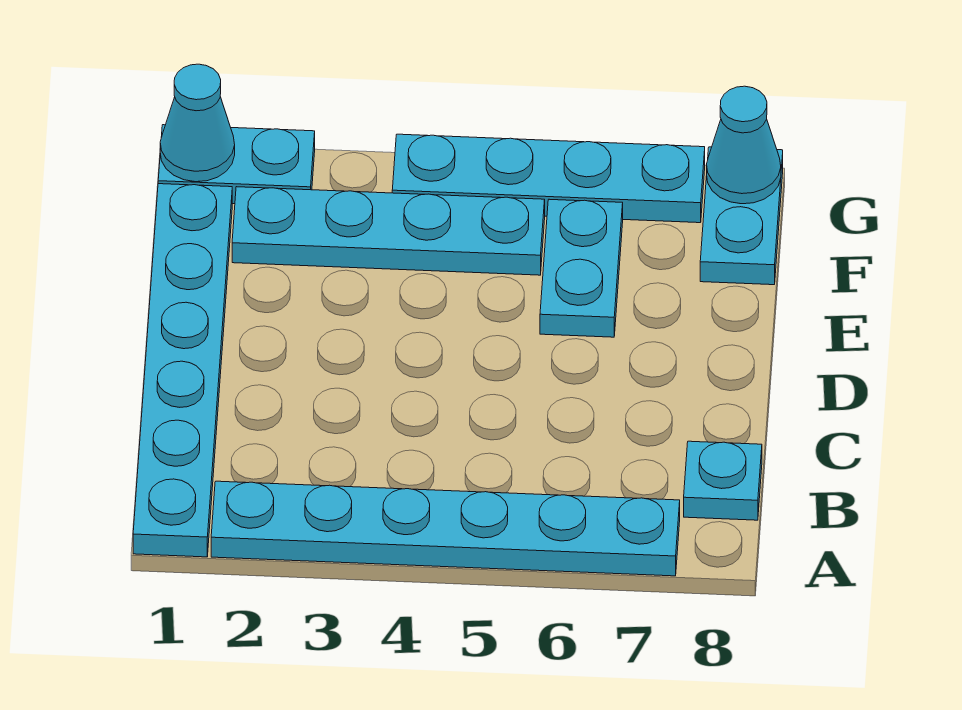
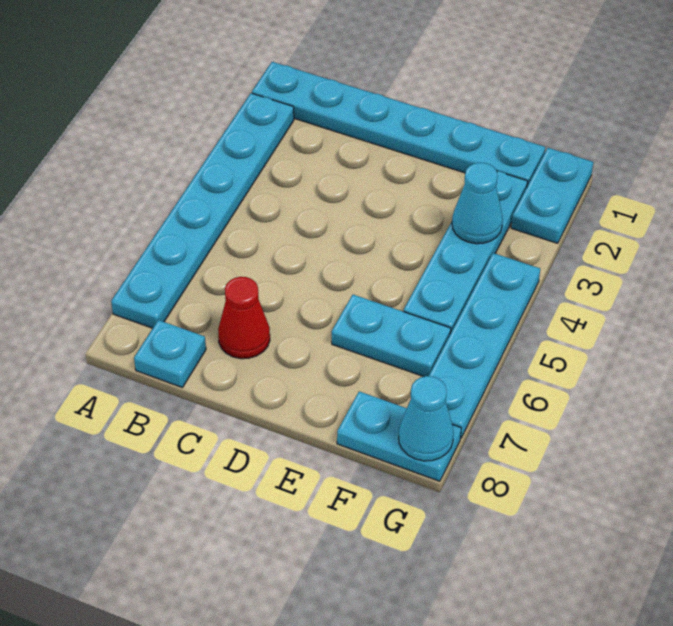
none -> red 1x1 cone [218,277,270,359]
cyan 1x1 cone [160,64,235,182] -> cyan 1x1 cone moved to [452,163,503,244]

